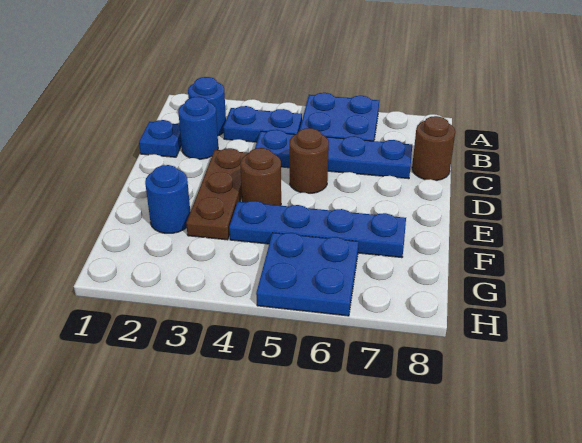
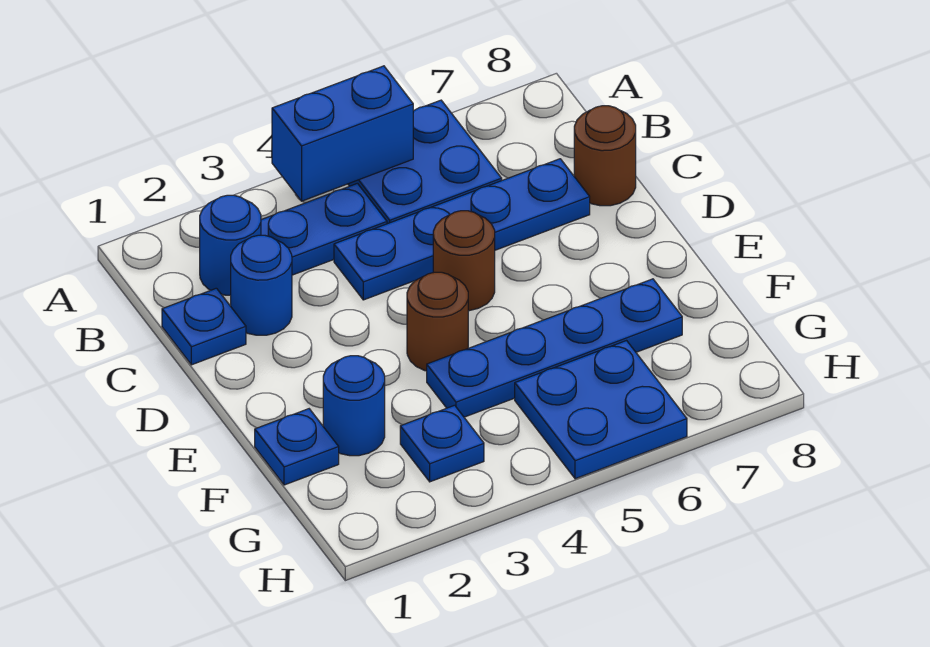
none -> blue 1x2 brick [272,66,413,201]
brown 1x3 plate [186,148,248,240] -> none
none -> blue 1x1 plate [255,409,339,485]
none -> blue 1x1 plate [400,405,484,482]

